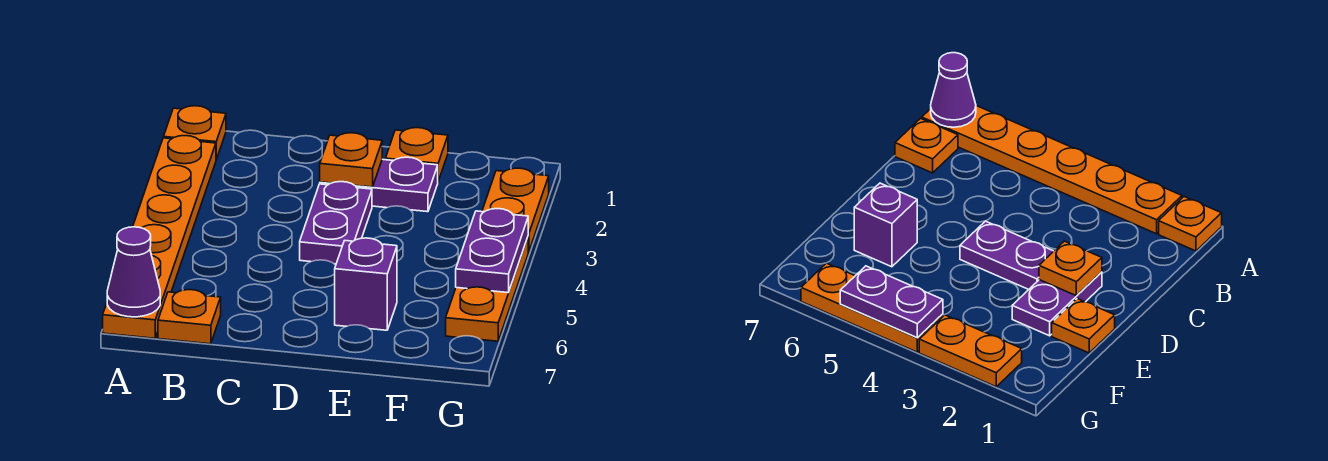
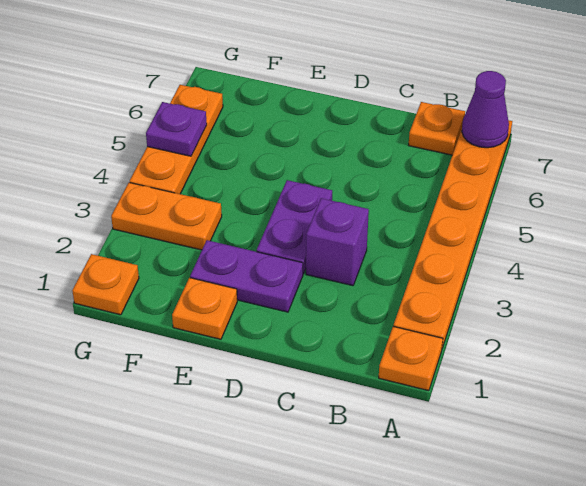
orange 1x1 plate [320,133,382,187] -> orange 1x1 plate moved to [72,254,139,315]
purple 1x1 brick [335,238,397,330] -> purple 1x1 brick moved to [306,198,369,286]
orange 1x2 plate [482,168,549,252] -> orange 1x2 plate turned to [111,182,222,250]
purple 1x2 plate [456,209,528,293] -> purple 1x1 plate [146,102,207,156]

